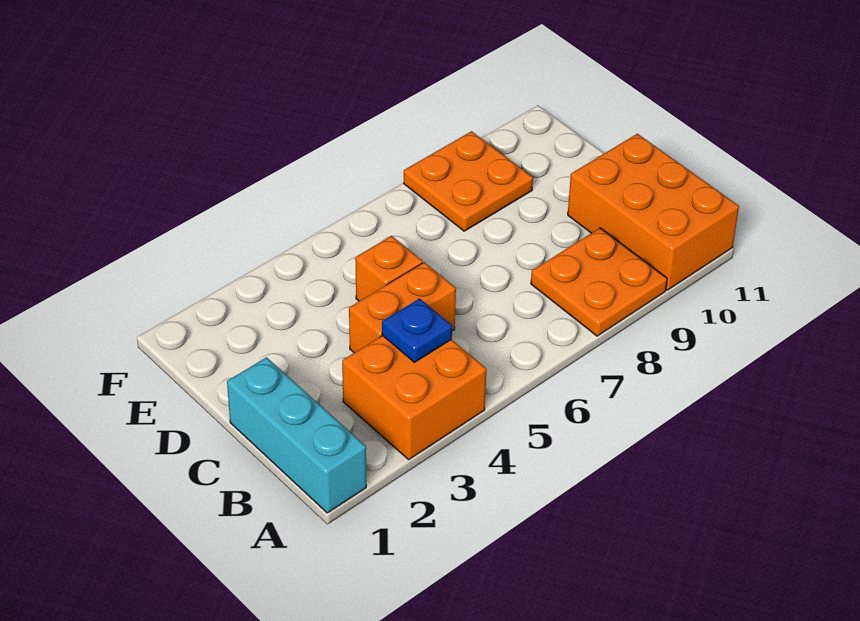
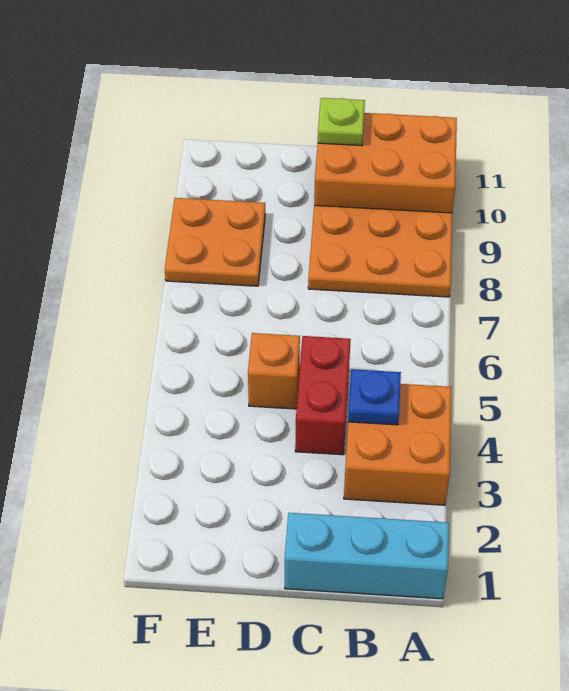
orange 2x2 plate [531,228,667,336] -> orange 2x3 plate [308,205,452,297]
orange 1x2 brick [349,262,456,353] -> red 1x2 brick [295,336,351,455]
none -> lime 1x1 plate [318,98,365,146]

